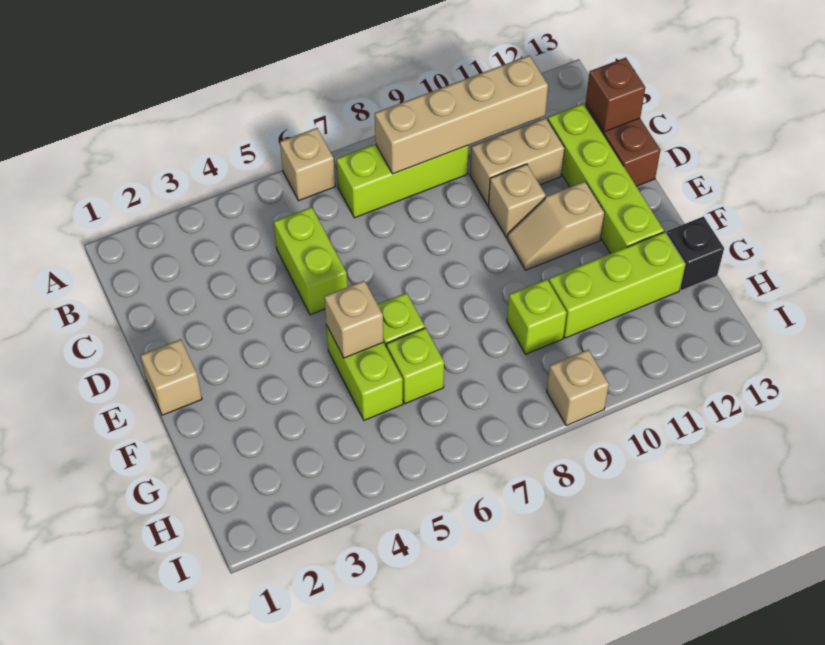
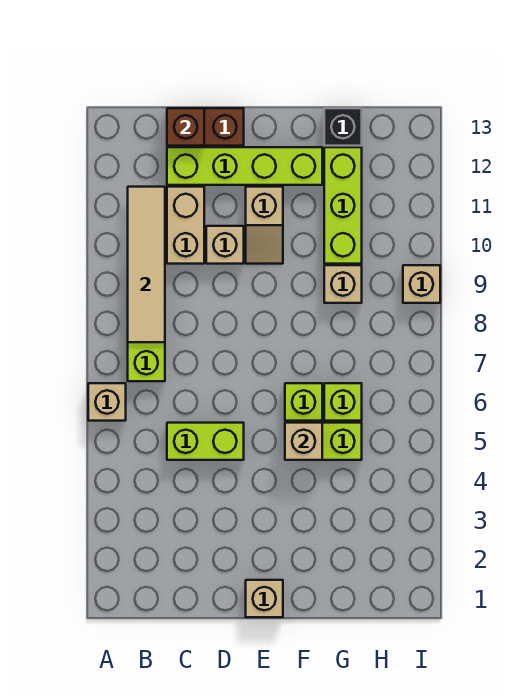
tan 1x4 brick [375,55,548,174] -> tan 1x4 tile [128,187,165,342]
lime 1x1 brick [507,279,567,354] -> tan 1x1 brick [324,265,362,303]

